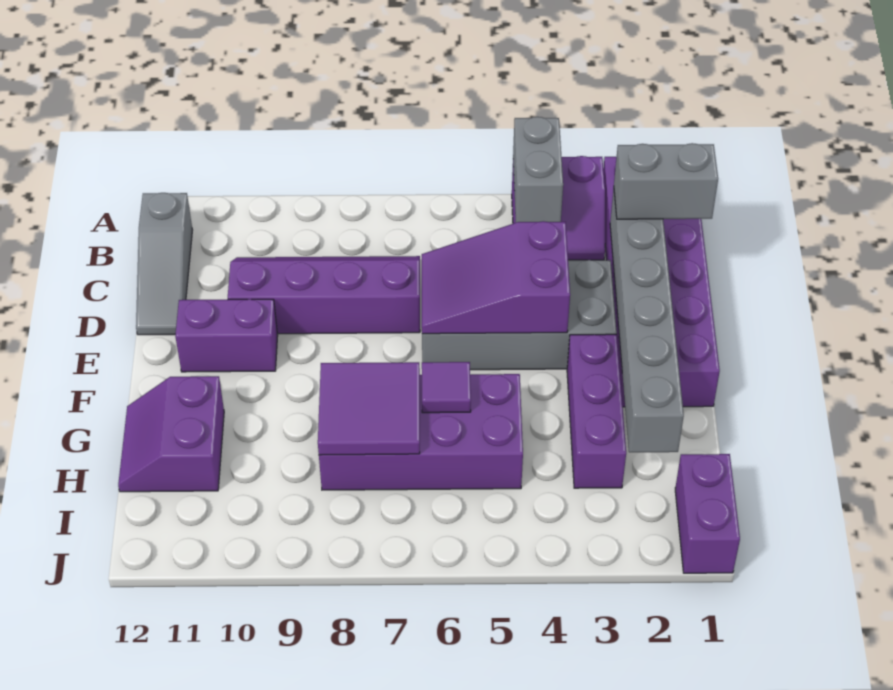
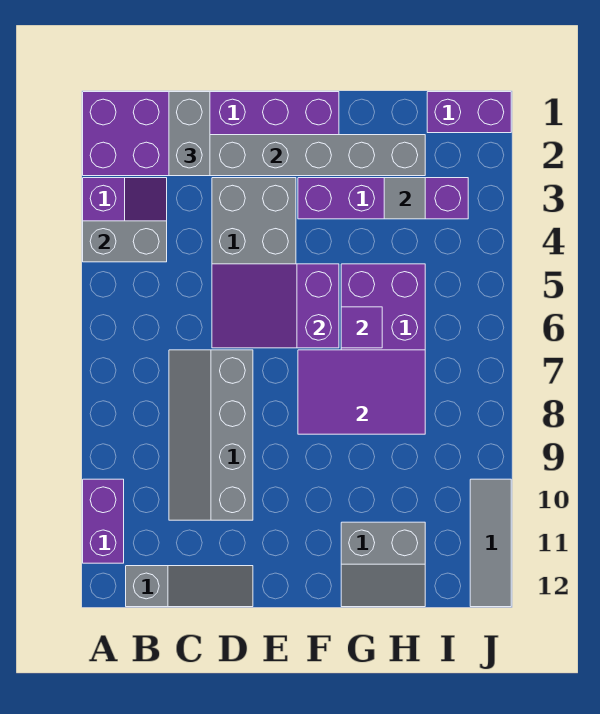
purple 2x4 slope [228,256,420,334] -> grey 2x4 slope [169,350,253,520]
purple 2x3 slope [422,221,570,334] -> purple 2x3 slope turned to [212,264,339,348]
purple 1x2 brick [175,299,278,372] -> purple 1x2 brick moved to [83,479,124,563]
purple 1x3 brick [567,334,626,488] -> purple 1x4 brick [298,178,468,219]
purple 2x2 tile [318,362,420,455] -> purple 2x3 tile [298,350,425,434]
purple 2x2 slope [118,376,224,492] -> grey 2x2 slope [341,522,425,607]
none -> grey 1x1 tile [384,178,425,219]
none -> grey 1x3 tile [470,479,511,607]

